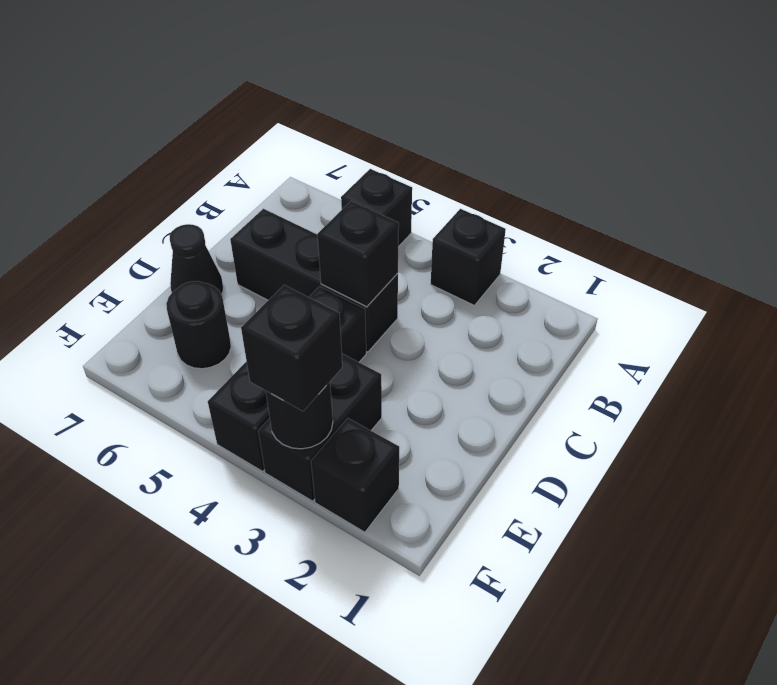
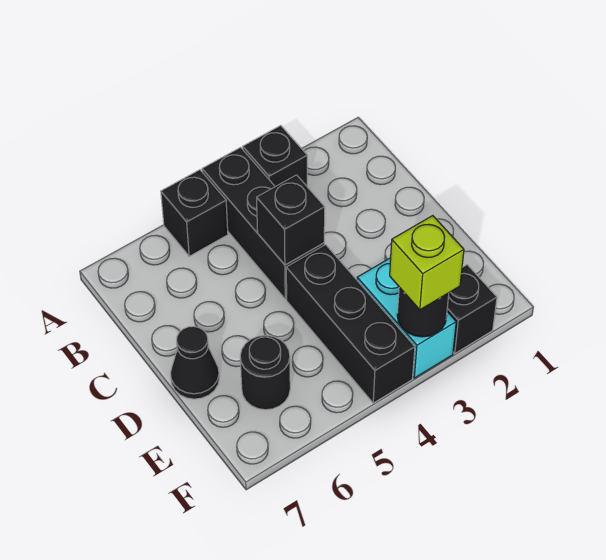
black 1x3 brick [230,209,398,352] -> black 1x3 brick turned to [202,147,324,299]
black 1x2 brick [258,354,382,501] -> cyan 1x2 brick [357,258,456,378]
black 1x1 brick [241,285,342,411] -> lime 1x1 brick [390,216,464,310]

